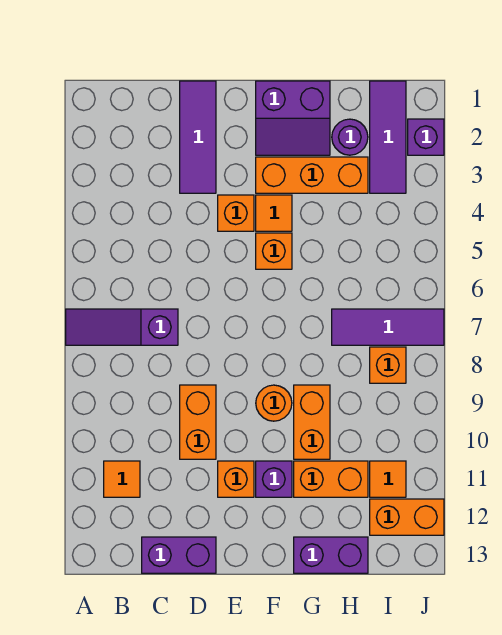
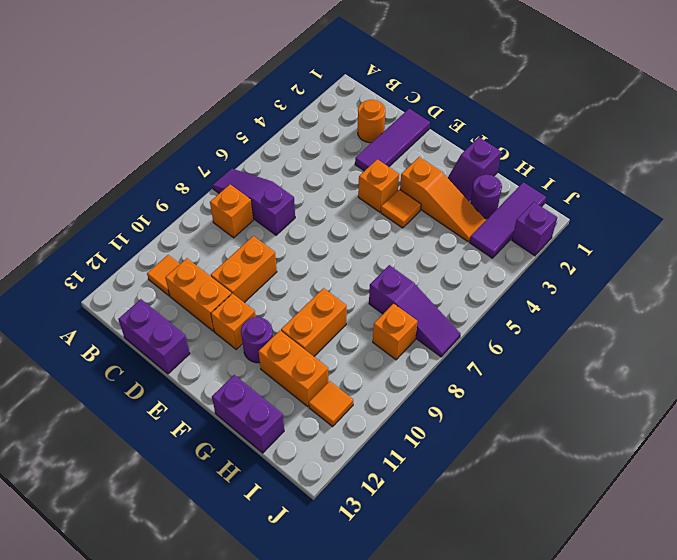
purple 2x2 slope [256,81,330,155] -> purple 1x2 slope [448,137,501,201]
orange 1x3 brick [256,157,368,193] -> orange 1x3 slope [400,157,486,242]
orange 1x1 brick [256,233,292,269] -> orange 1x1 brick moved to [210,185,253,238]
orange 1x1 round brick [256,385,292,421] -> orange 1x1 round brick moved to [358,100,385,143]
purple 1x1 brick [256,461,292,497] -> purple 1x1 round brick [241,317,273,363]
purple 1x3 tile [332,309,444,345] -> purple 1x3 slope [369,265,461,357]
orange 1x2 brick [370,499,444,535] -> orange 1x2 brick moved to [165,258,231,331]

